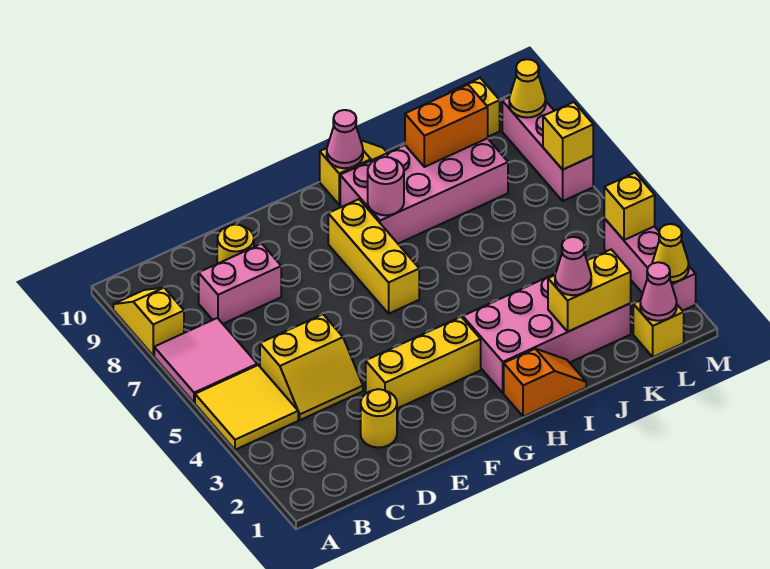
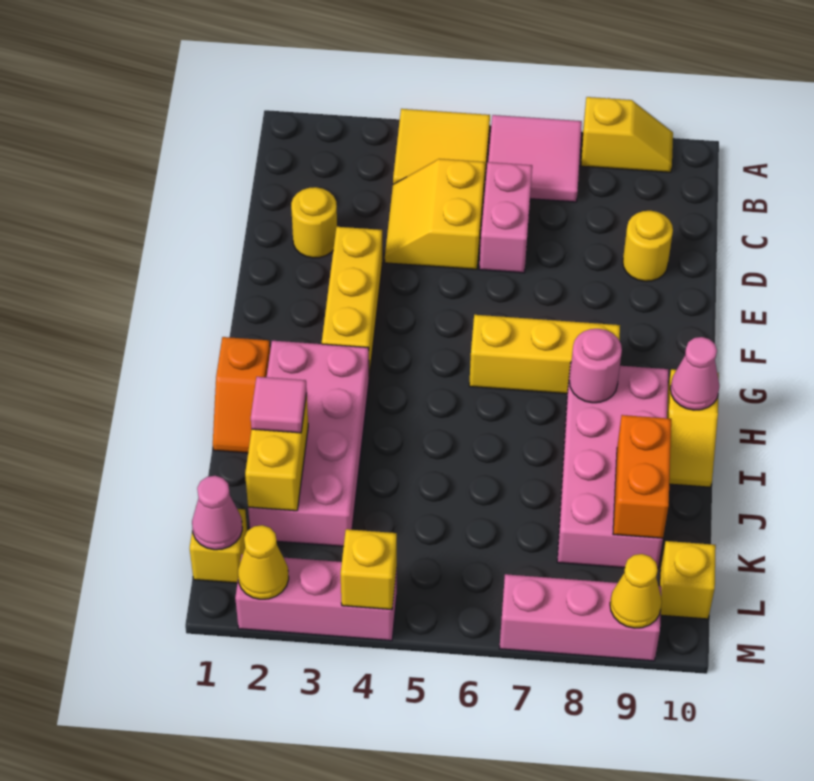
pink 1x2 brick [199,244,281,324] -> pink 1x2 brick moved to [479,162,532,273]
pink 1x1 cone [555,237,591,295] -> pink 1x1 tile [251,377,307,433]
yellow 1x1 brick [543,102,593,170] -> none

